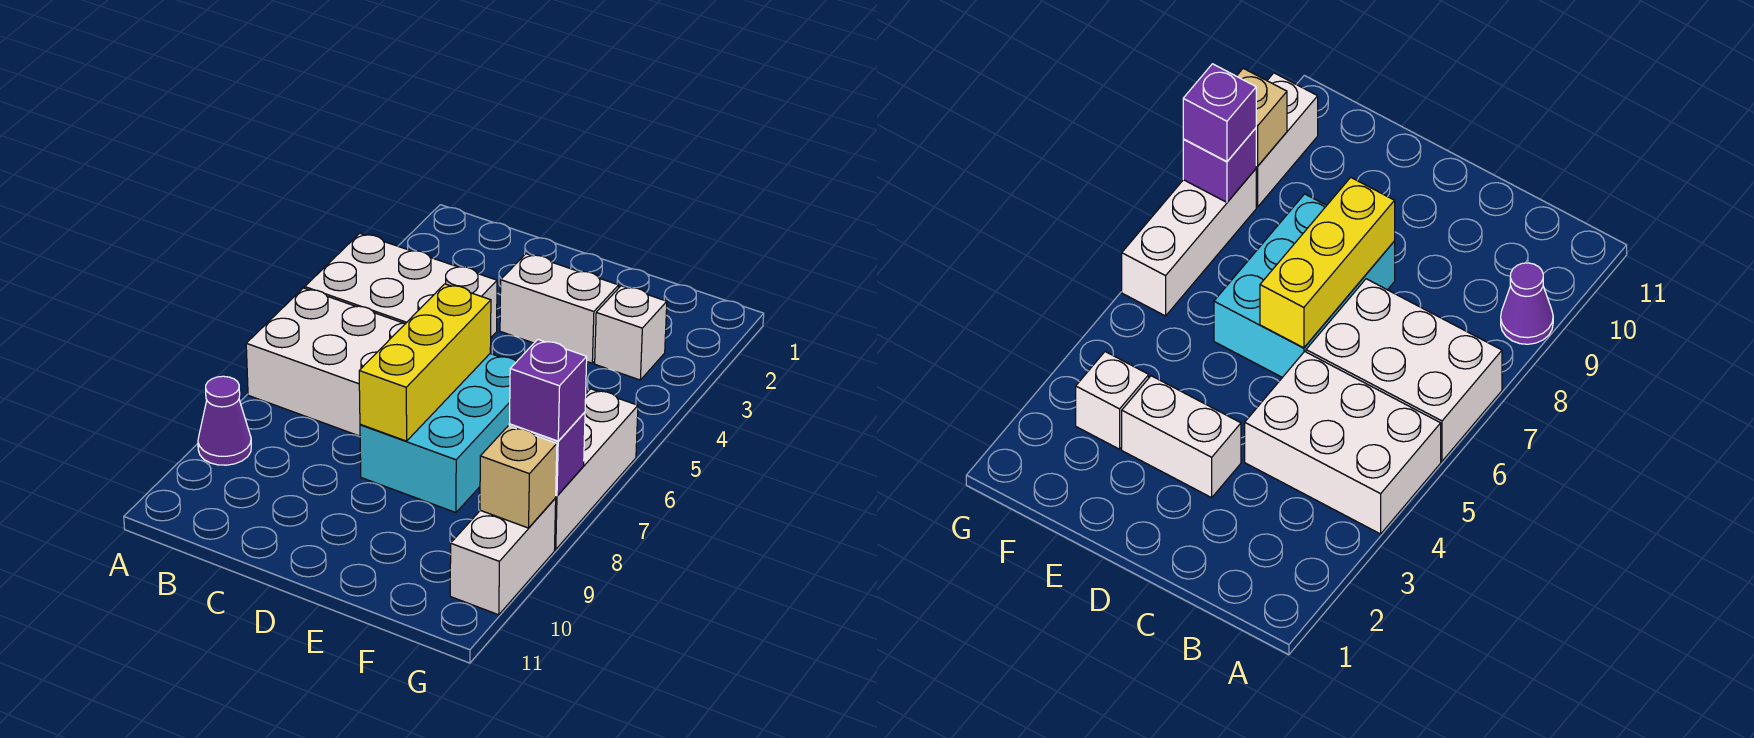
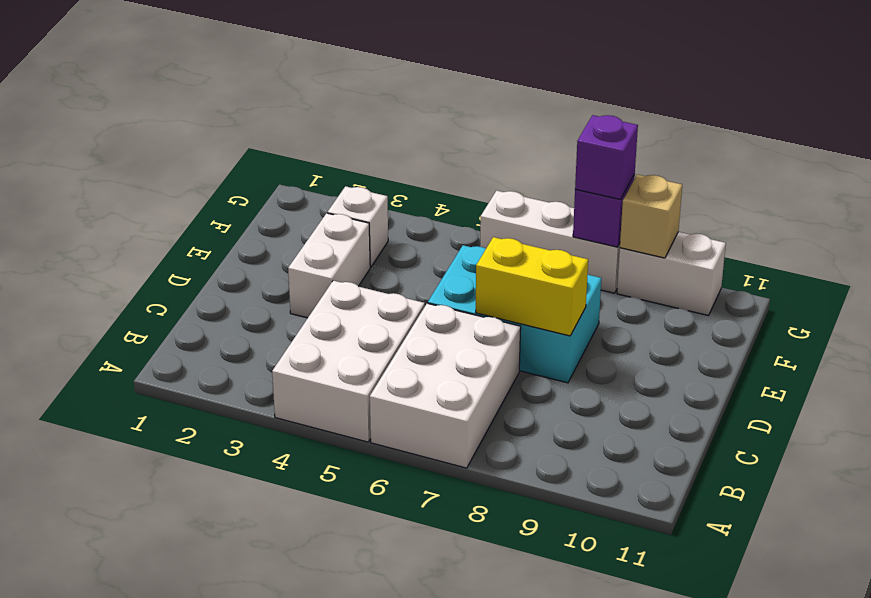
purple 1x1 cone [198,376,251,465] -> none
yellow 1x3 brick [359,284,491,441] -> yellow 1x2 brick [476,237,588,336]

